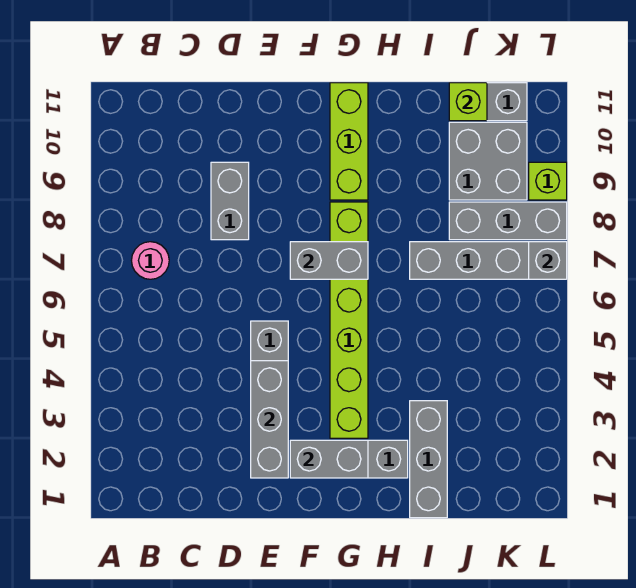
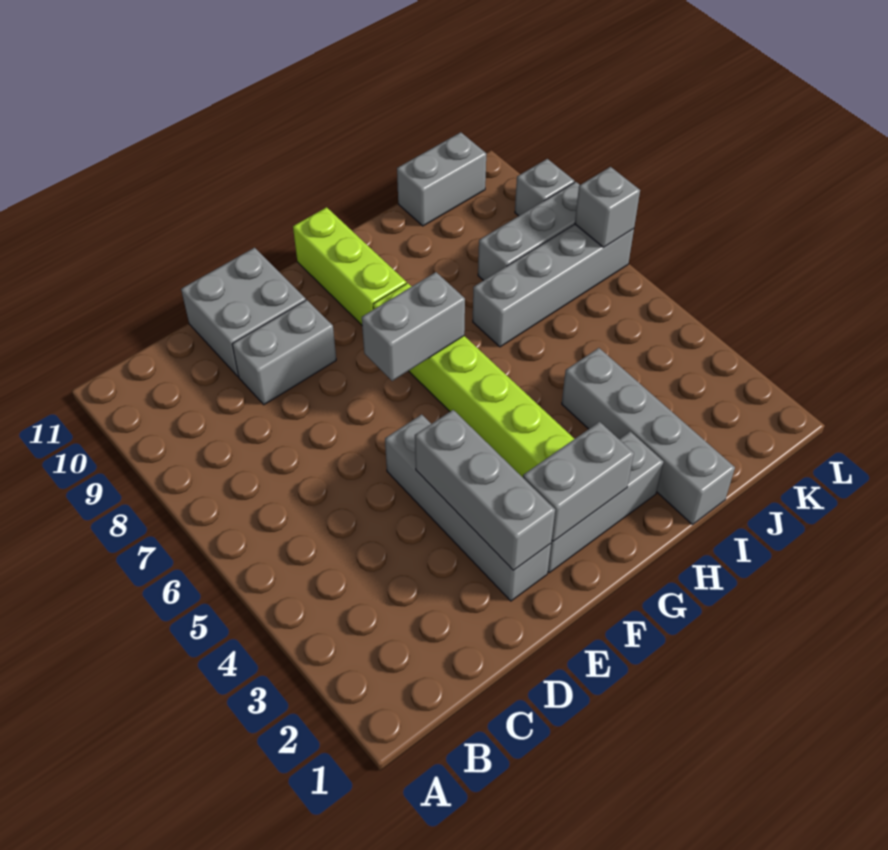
pink 1x1 round brick [132,242,169,279] -> none
grey 1x2 brick [211,162,249,240] -> grey 1x2 brick turned to [232,300,336,405]
grey 1x3 brick [410,401,447,518] -> grey 1x4 brick [562,348,735,525]
grey 2x2 brick [449,122,527,200] -> grey 2x2 brick moved to [181,248,306,376]
lime 1x1 brick [449,83,487,121] -> none
lime 1x1 brick [529,162,567,200] -> grey 1x1 brick [515,159,574,216]

